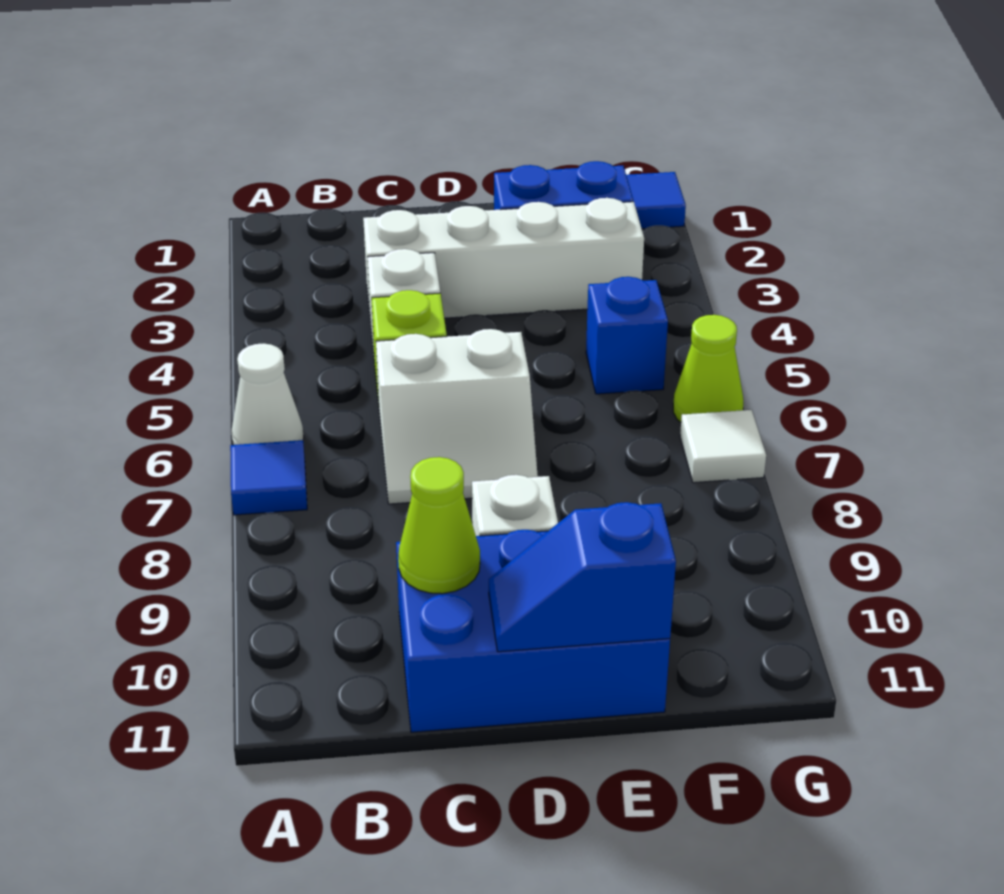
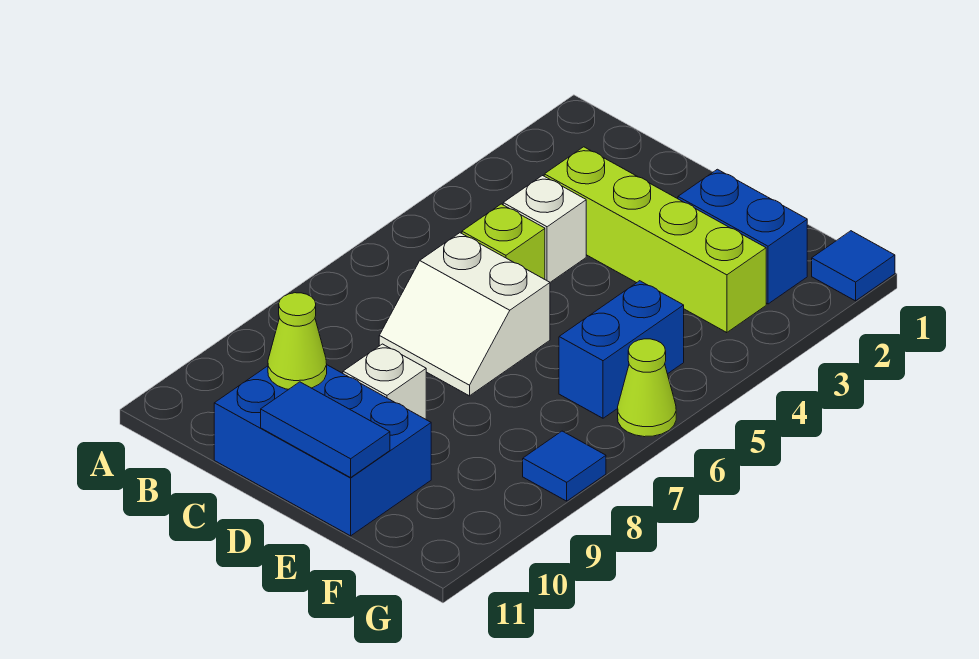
white 1x1 cone [231,343,304,445] -> none
blue 1x1 tile [230,440,307,515] -> blue 1x1 tile moved to [523,431,606,501]
white 1x4 brick [363,198,644,323] -> lime 1x4 brick [544,147,766,333]
blue 1x2 slope [489,502,676,652] -> blue 1x2 tile [261,382,390,478]
blue 1x1 brick [586,277,668,394] -> blue 1x2 brick [559,281,684,418]
white 1x1 tile [680,410,766,483] -> none

